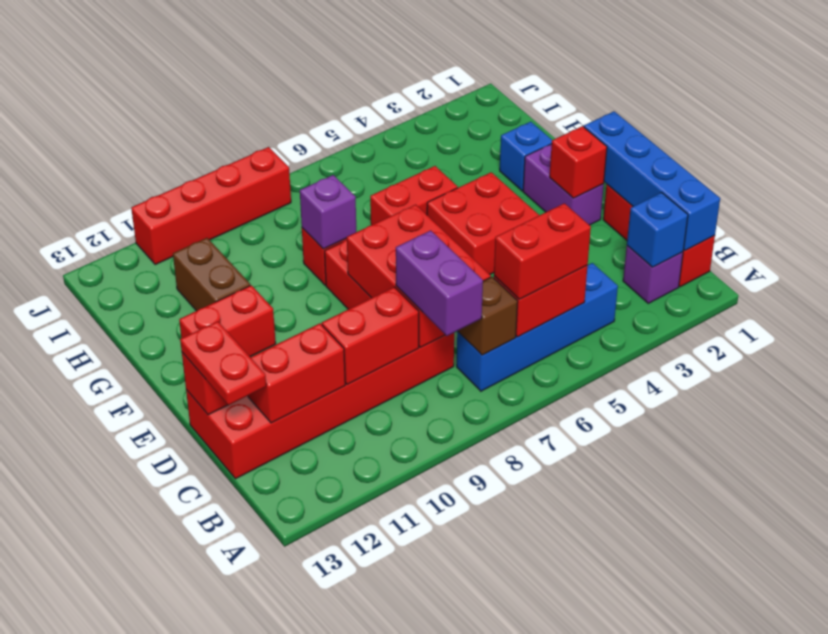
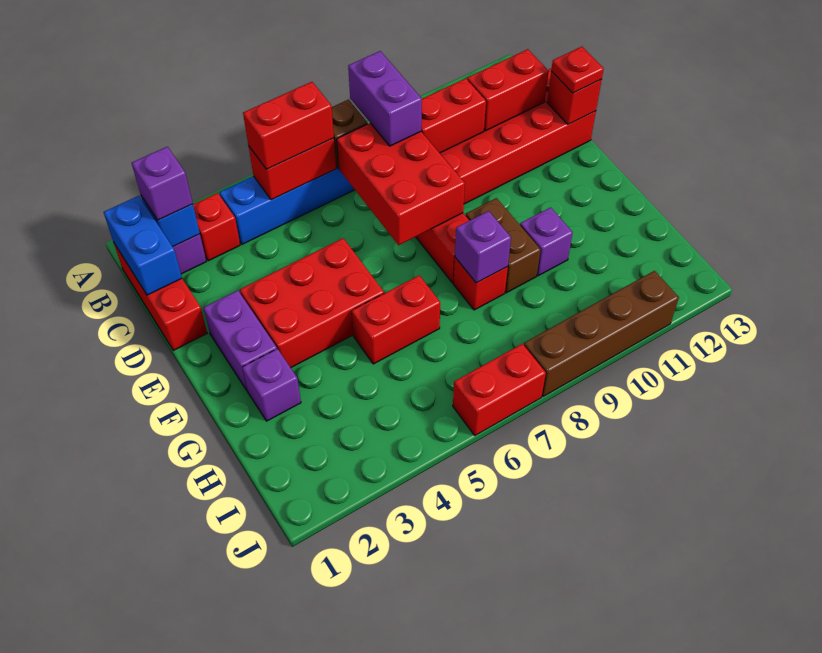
blue 1x4 brick [584,111,720,251] -> blue 1x2 brick [104,196,182,295]
none -> purple 1x1 brick [132,147,193,220]
red 1x2 plate [180,321,266,405] -> red 1x1 plate [551,47,604,93]
red 1x1 brick [550,126,607,198] -> red 1x1 brick moved to [193,193,240,261]
red 2x2 brick [427,172,539,274] -> red 2x3 brick [240,238,384,368]
red 1x2 brick [179,285,276,357] -> red 1x2 brick moved to [453,344,546,435]
blue 1x1 brick [500,122,552,191] -> purple 1x1 brick [242,349,301,421]
none -> purple 1x1 brick [520,207,573,276]
brown 1x2 brick [173,238,250,311] -> brown 1x2 brick moved to [466,198,541,293]
red 1x4 brick [131,147,291,265] -> brown 1x4 brick [524,271,679,397]

